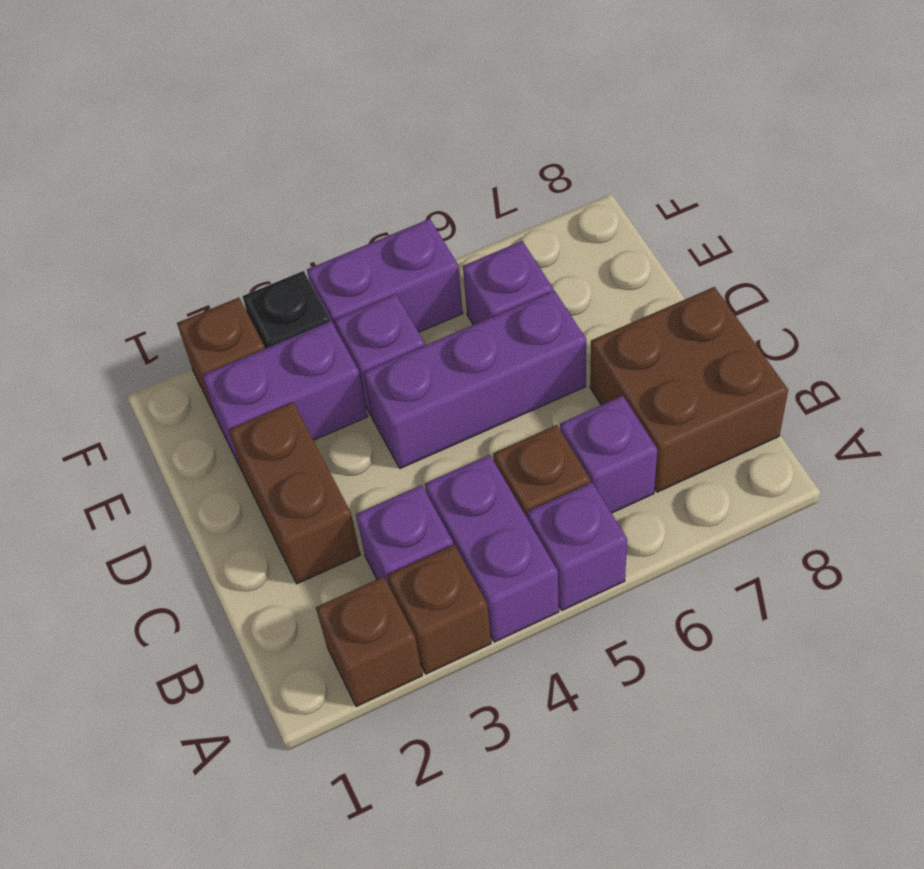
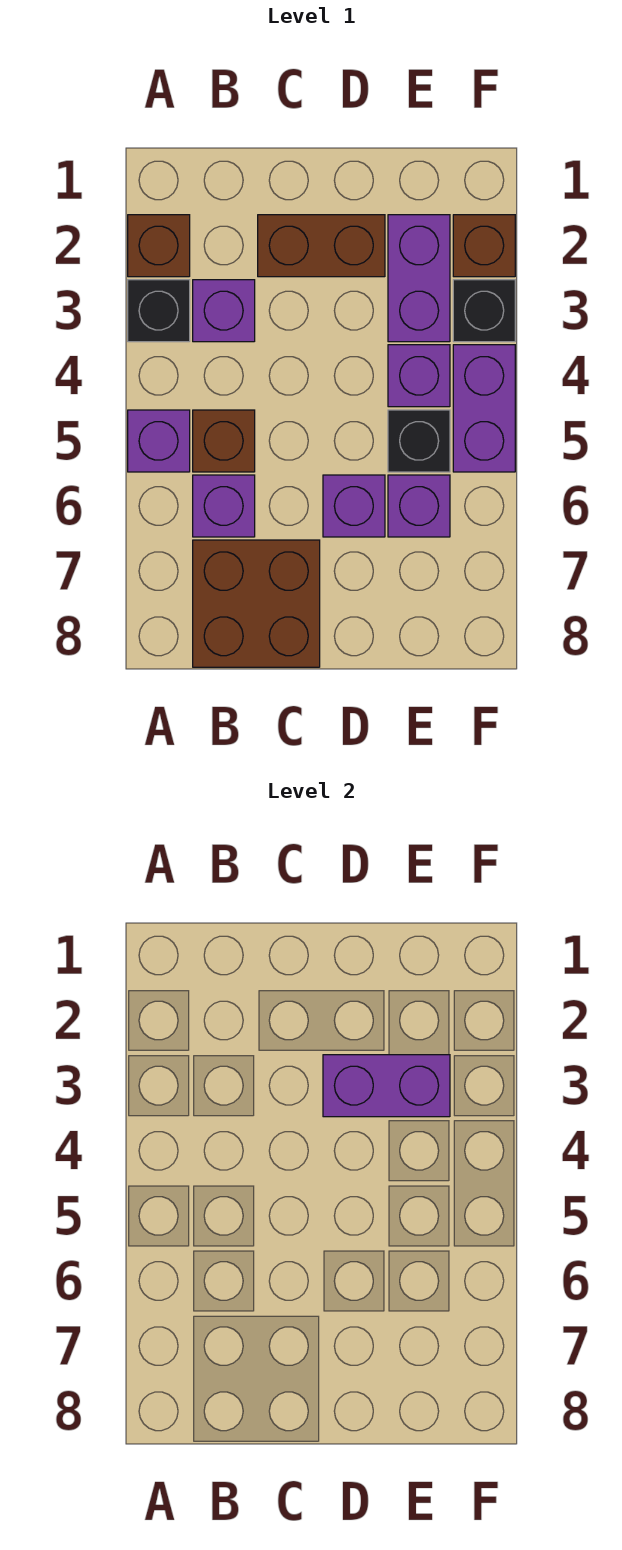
brown 1x1 brick [388,545,491,674] -> black 1x1 brick [128,280,190,342]
purple 1x2 brick [425,455,559,642] -> purple 1x2 brick moved to [323,1055,450,1117]
purple 1x3 brick [364,291,586,468] -> purple 1x1 brick [323,475,385,537]
none -> black 1x1 brick [388,410,450,472]

